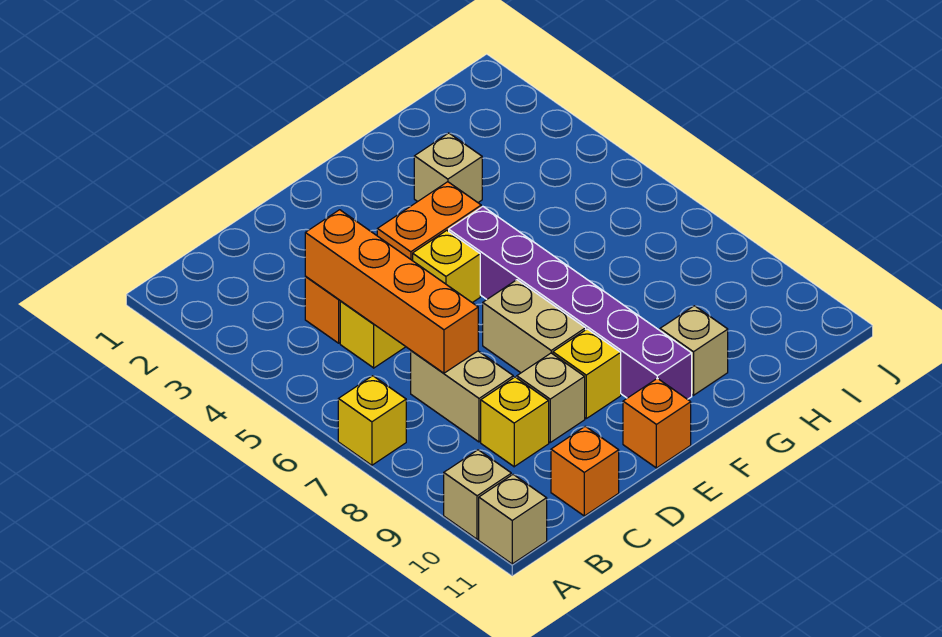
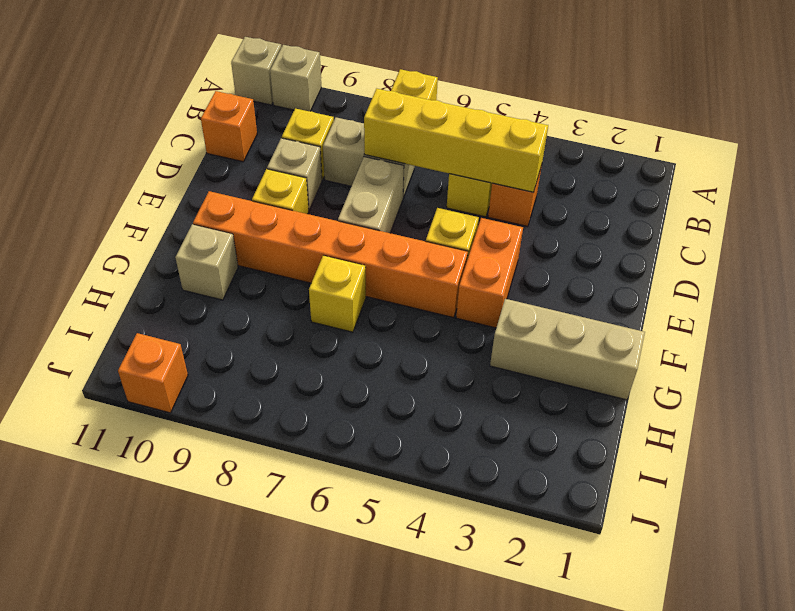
orange 1x4 brick [305,210,478,373] -> yellow 1x4 brick [364,89,548,192]
tan 1x2 brick [483,280,586,373] -> tan 1x2 brick turned to [338,157,404,233]
orange 1x1 brick [623,378,691,468] -> orange 1x1 brick moved to [118,333,188,413]
purple 1x6 brick [449,207,692,399] -> orange 1x6 brick [193,191,468,318]
tan 1x1 brick [414,133,482,202] -> tan 1x3 brick [490,299,645,400]
none -> yellow 1x1 brick [309,255,366,332]

